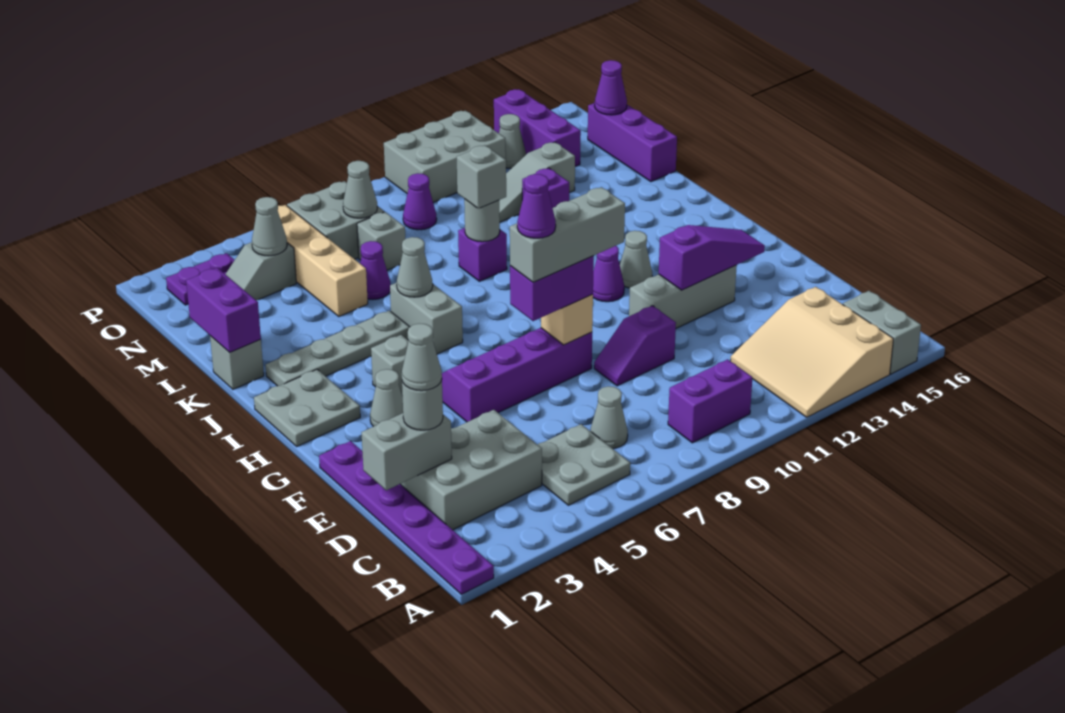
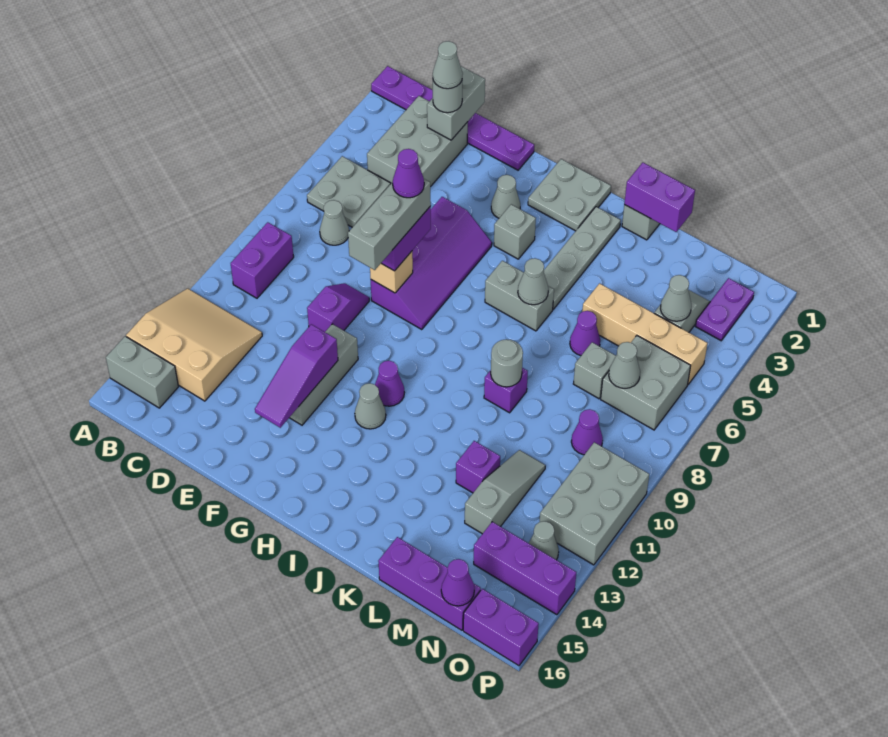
grey 1x1 brick [457,145,506,209] -> none
none -> purple 1x2 brick [463,589,539,666]

